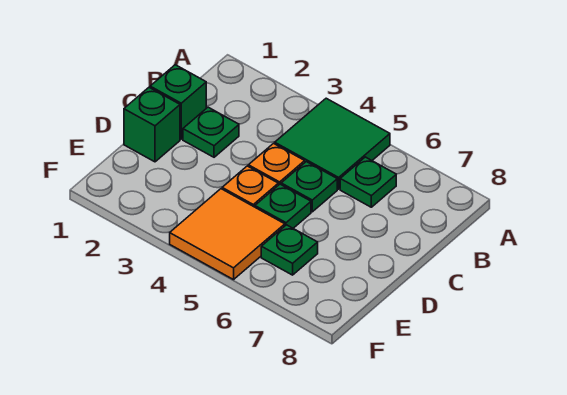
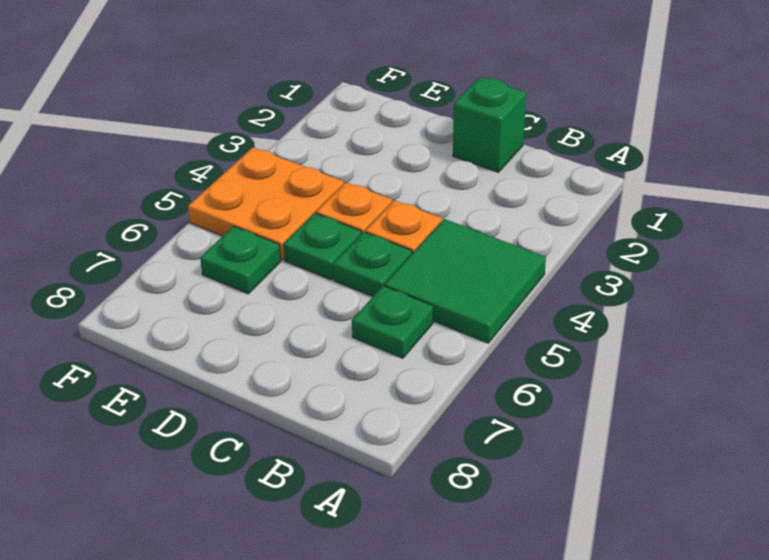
green 1x1 plate [183,107,239,157] -> none
green 1x1 brick [124,88,180,162] -> none
orange 2x2 tile [170,189,285,280] -> orange 2x2 plate [188,147,344,260]

